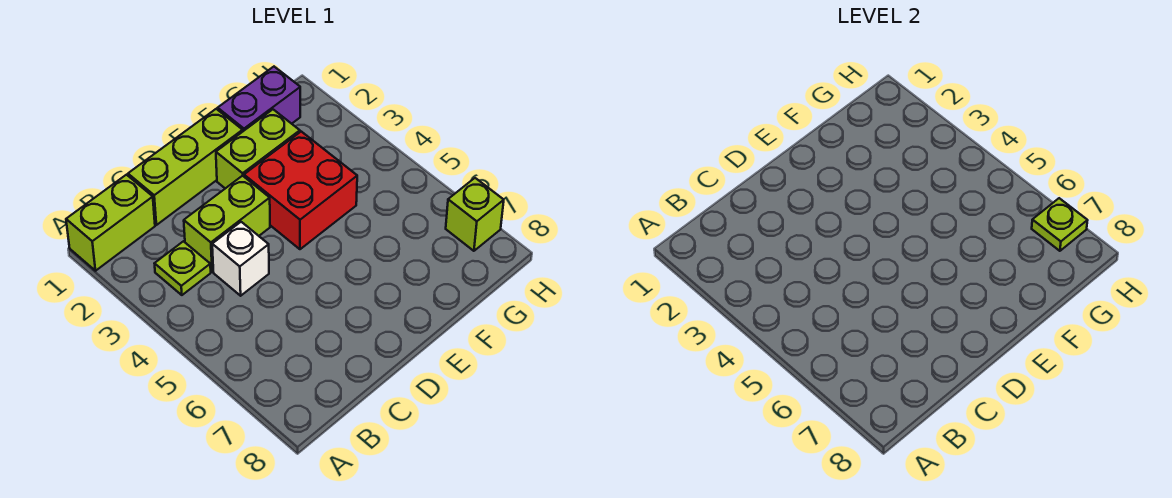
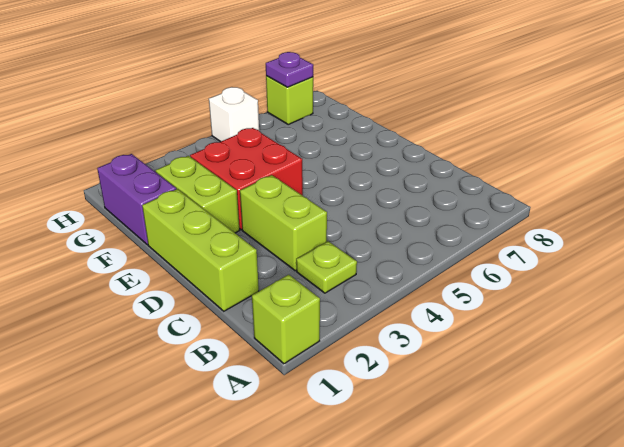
lime 1x2 brick [66,175,155,271] -> lime 1x1 brick [252,275,320,364]
white 1x1 brick [212,222,269,296] -> white 1x1 brick moved to [209,87,259,142]
lime 1x1 plate [1032,198,1088,251] -> purple 1x1 plate [266,52,313,87]

